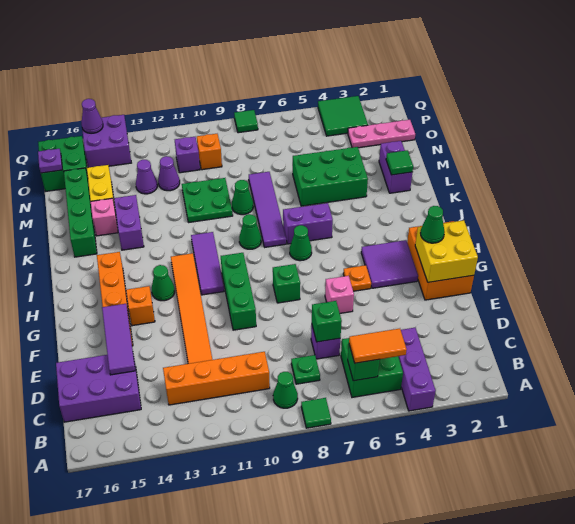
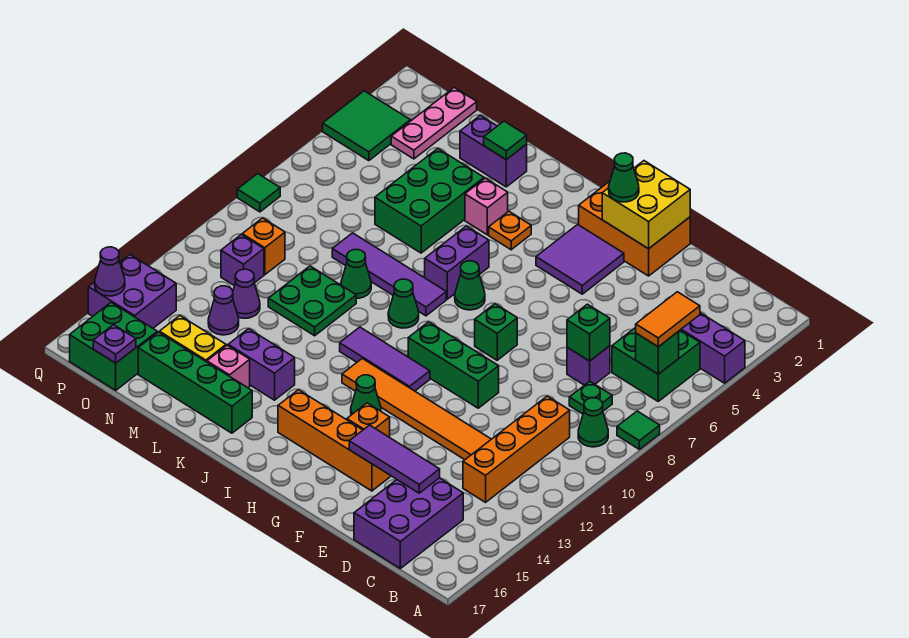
pink 1x1 brick [325,276,354,313] -> pink 1x1 brick moved to [465,178,508,235]
orange 1x1 plate [343,265,371,291] -> orange 1x1 plate moved to [489,211,531,250]

